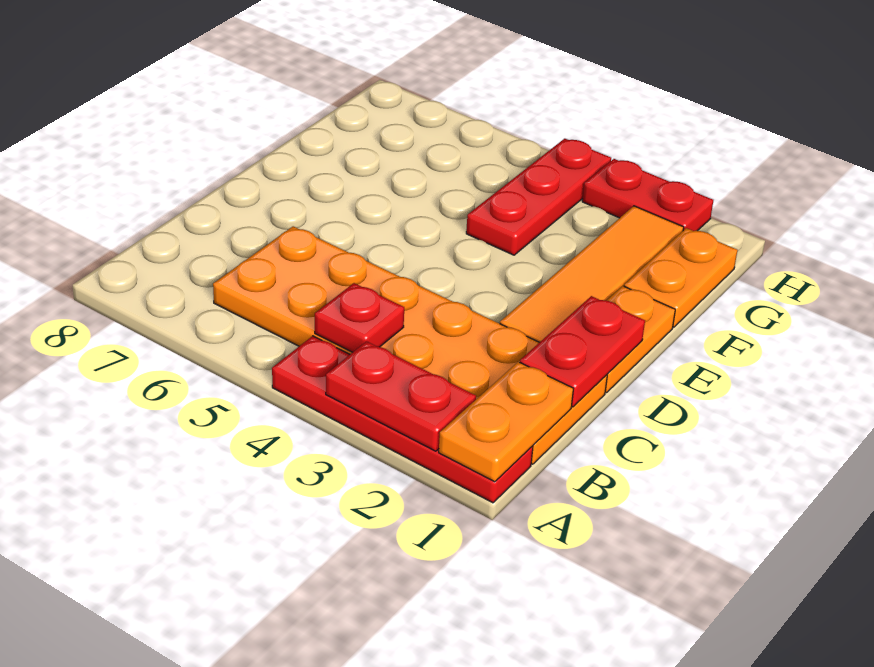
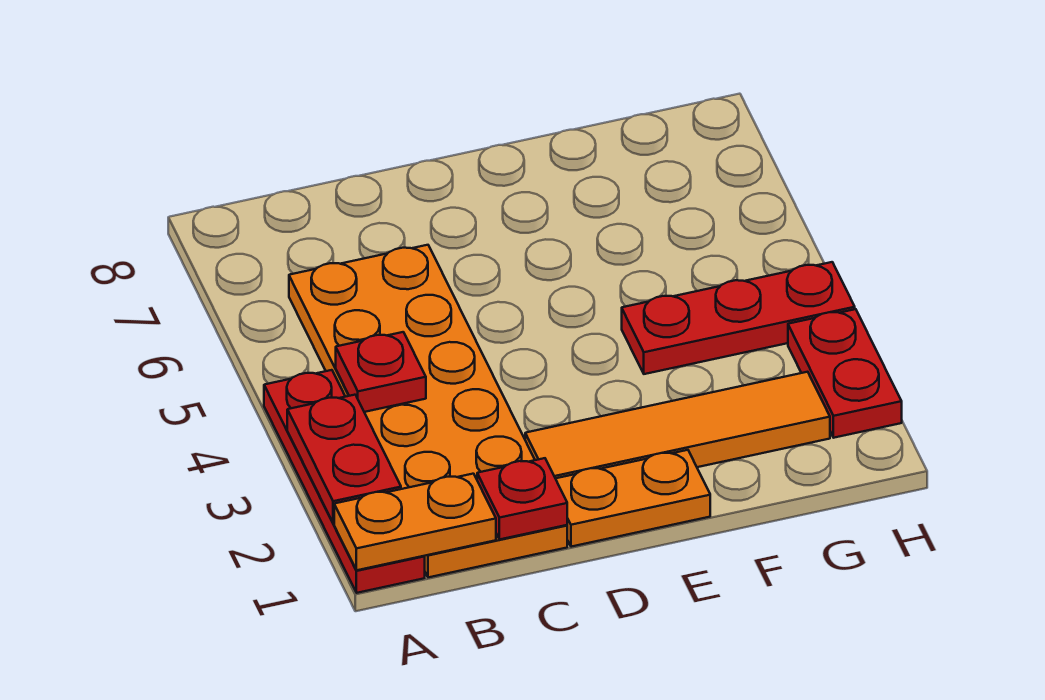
red 1x2 plate [520,296,645,407] -> red 1x1 plate [477,458,567,539]
orange 1x2 plate [624,228,738,327] -> none

